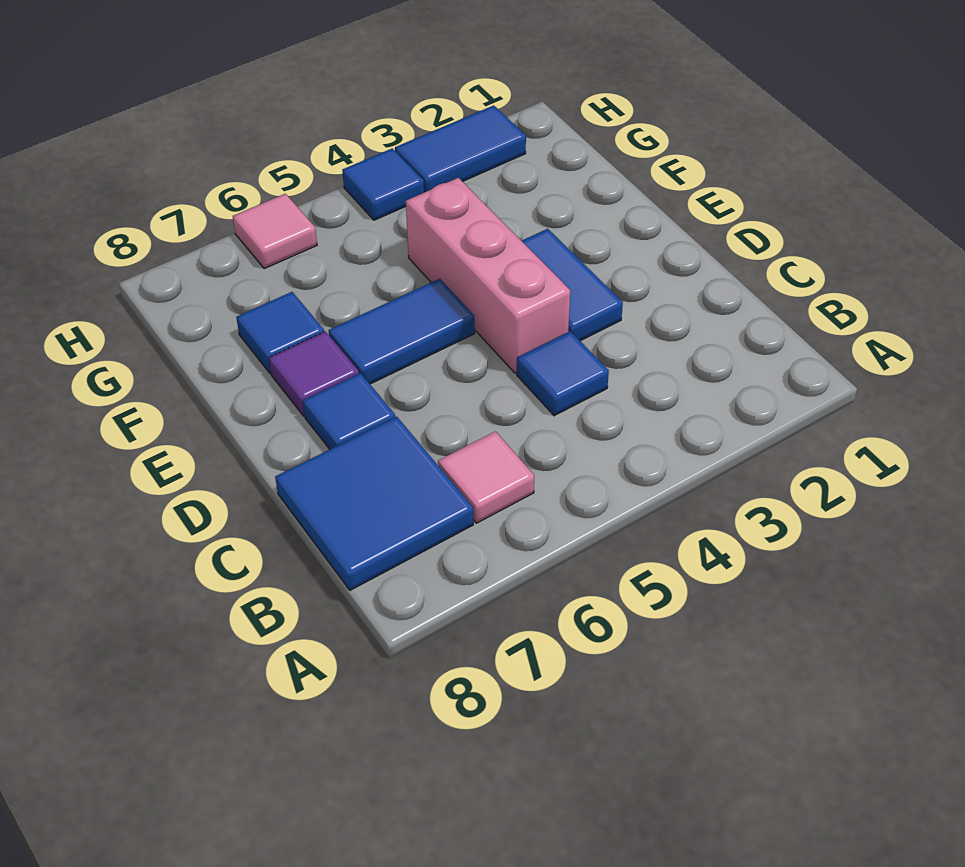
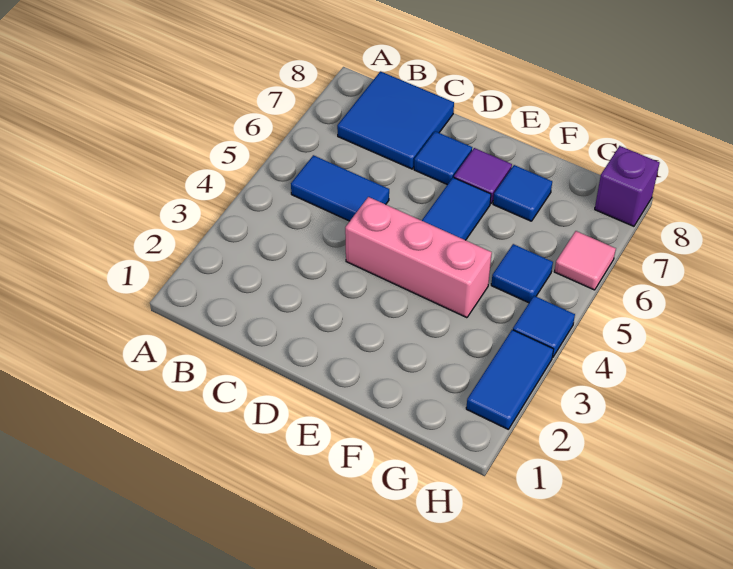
pink 1x1 tile [438,431,534,523] -> none
blue 1x1 tile [517,331,609,416] -> blue 1x1 tile moved to [491,244,553,303]
blue 1x2 tile [522,229,623,341] -> blue 1x2 tile moved to [291,155,389,221]
none -> purple 1x1 brick [595,146,660,226]

